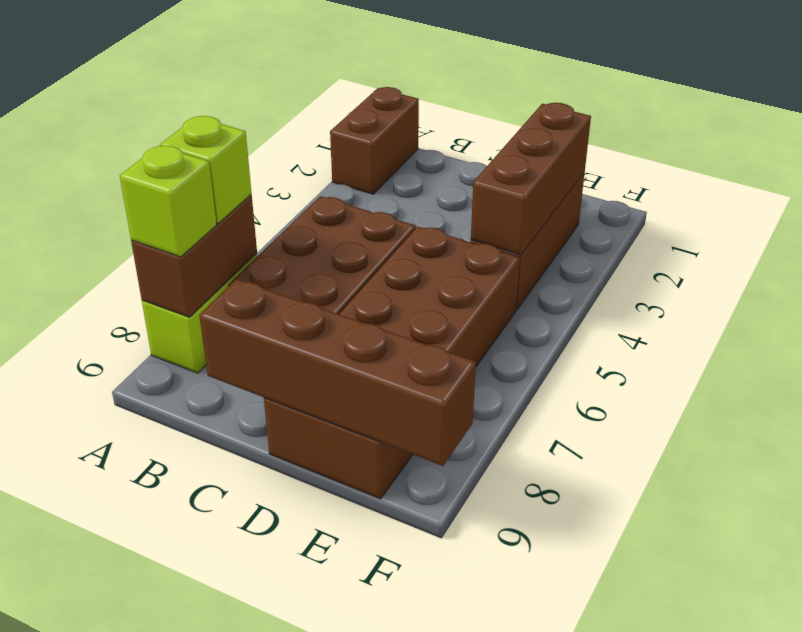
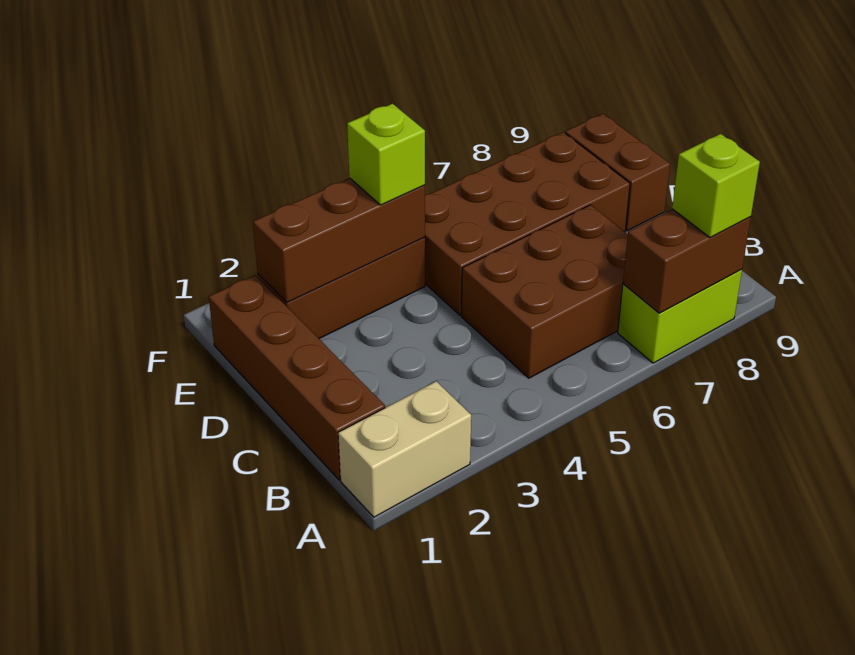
brown 1x2 brick [330,87,419,194] -> tan 1x2 brick [338,381,471,517]
lime 1x1 brick [160,116,252,223] -> lime 1x1 brick moved to [347,104,425,205]
brown 1x4 brick [199,279,476,466] -> brown 1x4 brick moved to [209,275,385,480]

